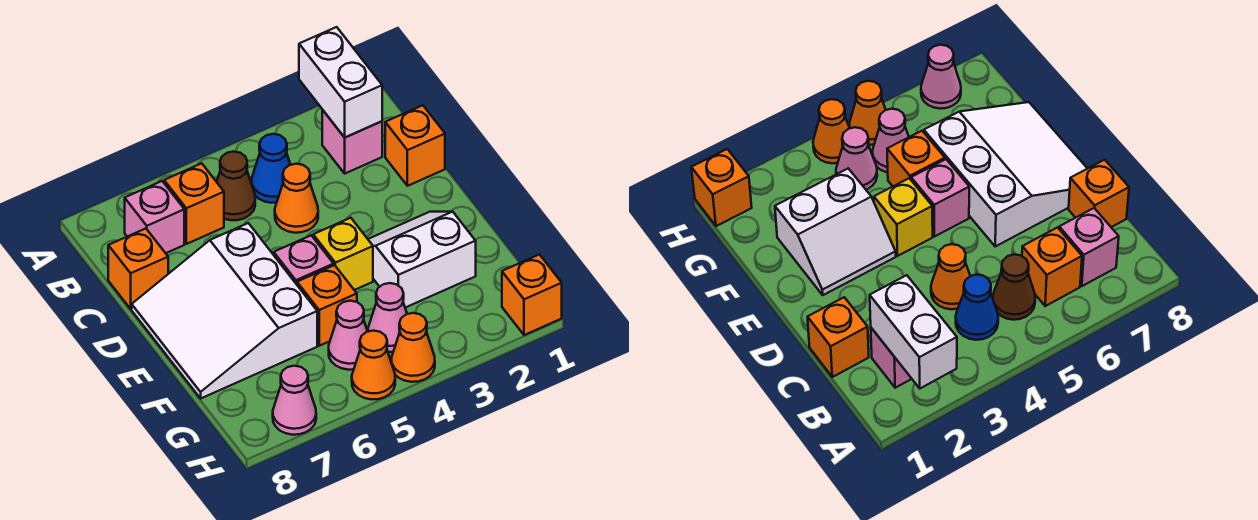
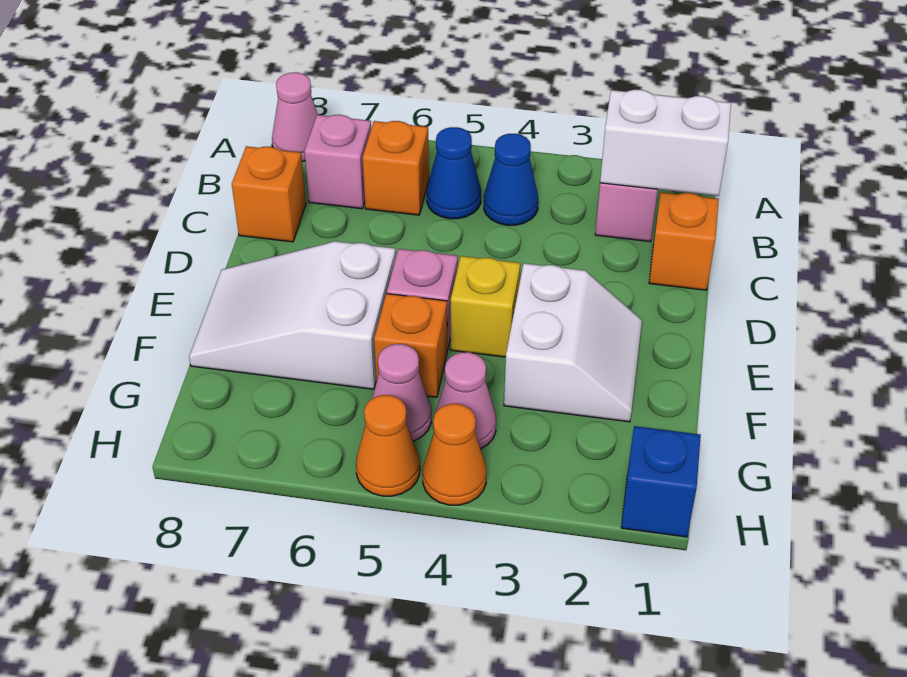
white 1x2 brick [299,27,382,137] -> white 1x2 brick turned to [600,90,731,196]
brown 1x1 cone [217,151,255,220] -> blue 1x1 cone [427,127,481,219]
orange 1x1 cone [275,164,318,233] -> none
white 3x3 slope [132,223,317,398] -> white 2x3 slope [189,241,396,389]
white 2x2 slope [368,212,476,308] -> white 2x2 slope turned to [504,263,642,422]
orange 1x1 brick [502,255,562,335] -> blue 1x1 brick [621,426,701,537]
pink 1x1 cone [273,366,316,435] -> pink 1x1 cone moved to [272,72,318,162]

